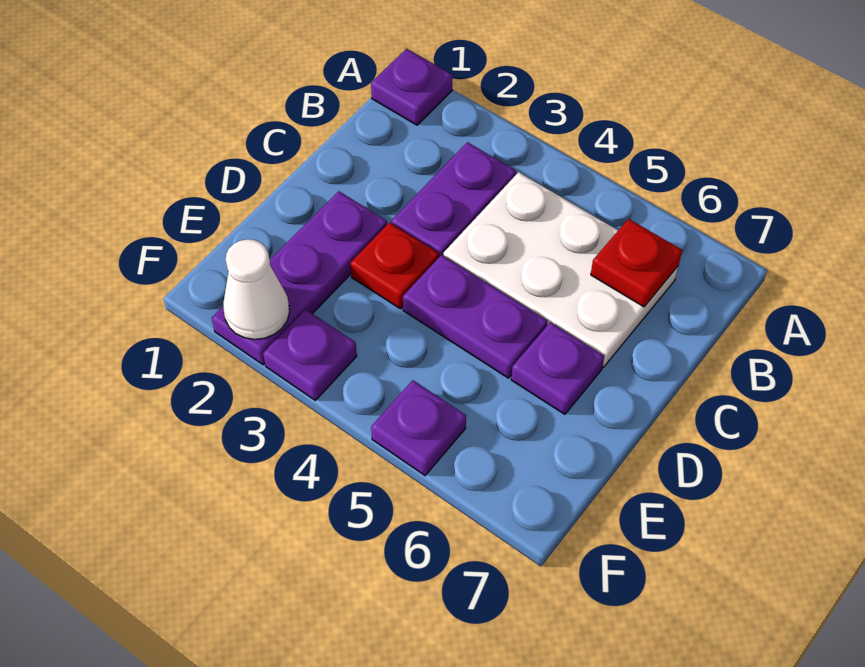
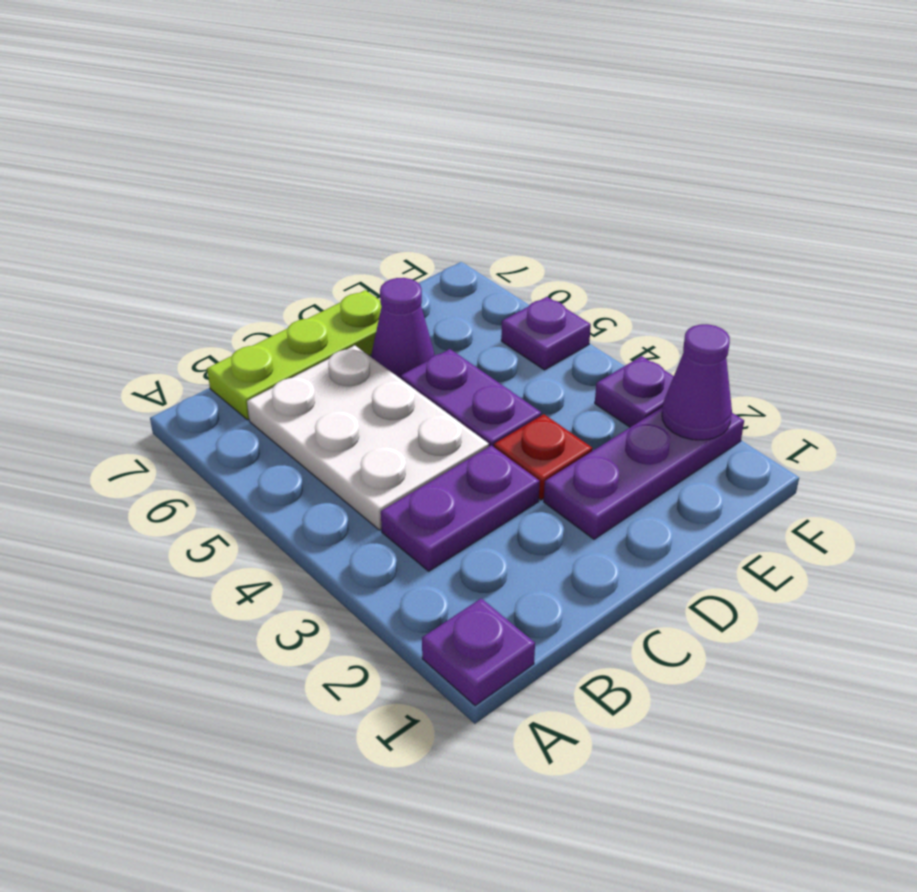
red 1x1 plate [591,219,682,307] -> none
none -> lime 1x3 plate [207,290,382,420]
purple 1x1 plate [511,322,604,414] -> purple 1x1 cone [371,278,435,379]
white 1x1 cone [223,239,289,339] -> purple 1x1 cone [662,324,732,440]

